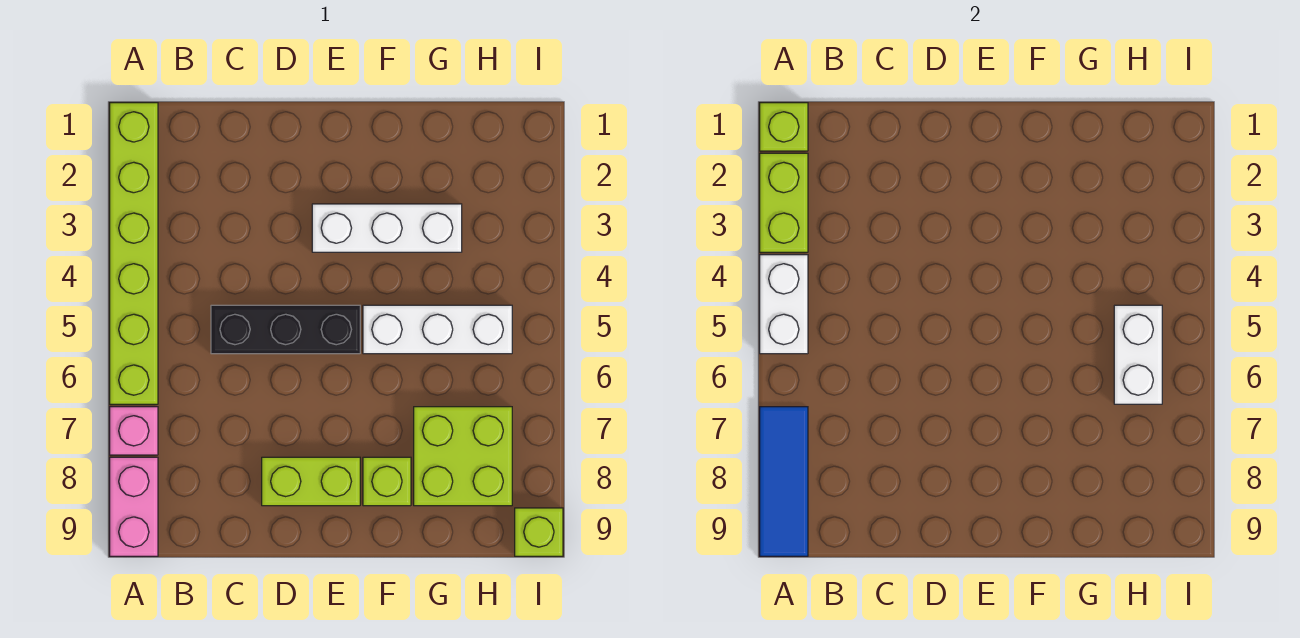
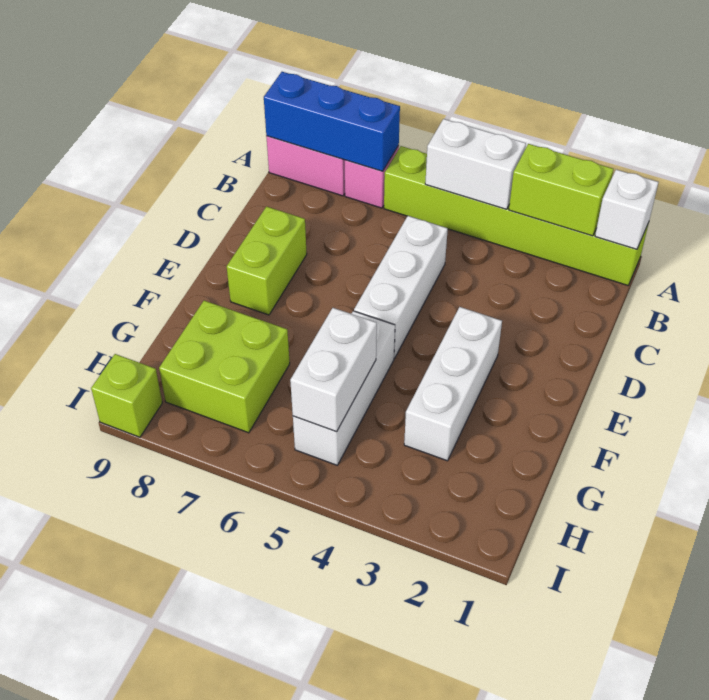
lime 1x1 brick [760,103,808,151] -> white 1x1 brick [595,170,658,249]
blue 1x3 tile [760,407,808,556] -> blue 1x3 brick [264,72,400,171]
black 1x3 brick [211,305,360,354] -> white 1x3 brick [354,216,448,358]
lime 1x1 brick [363,457,411,506] -> none
white 1x2 brick [1114,305,1162,404] -> white 1x2 brick turned to [290,308,377,432]

